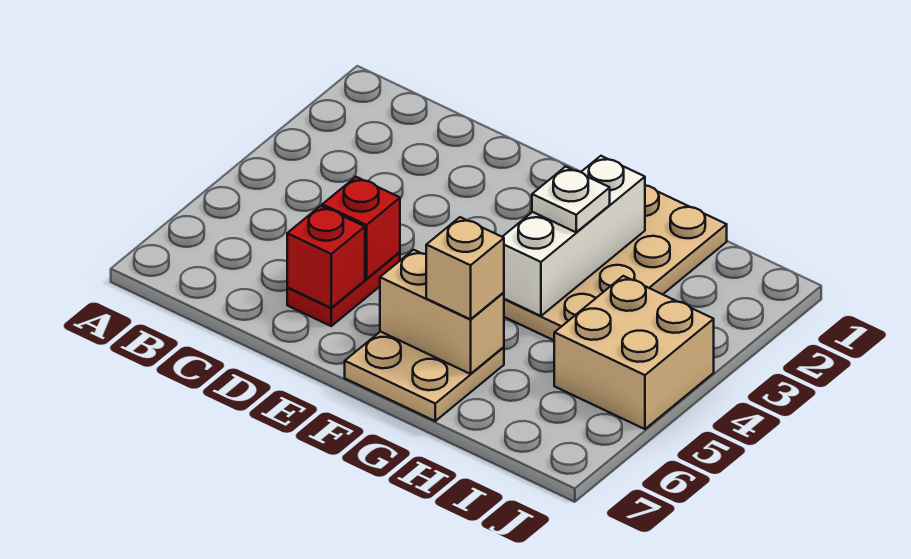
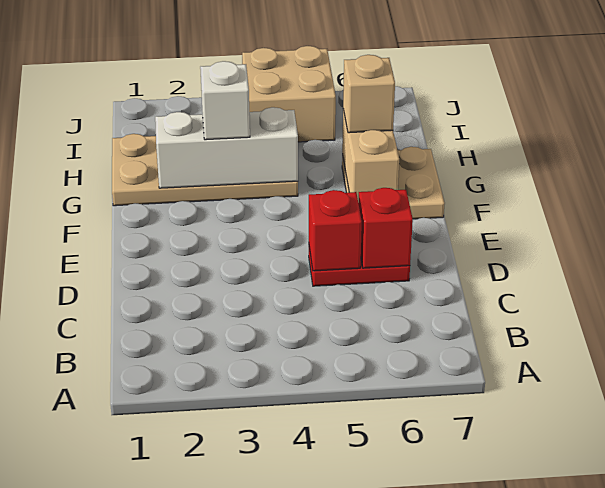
white 1x1 plate [532,167,610,232] -> white 1x1 brick [200,61,250,140]

